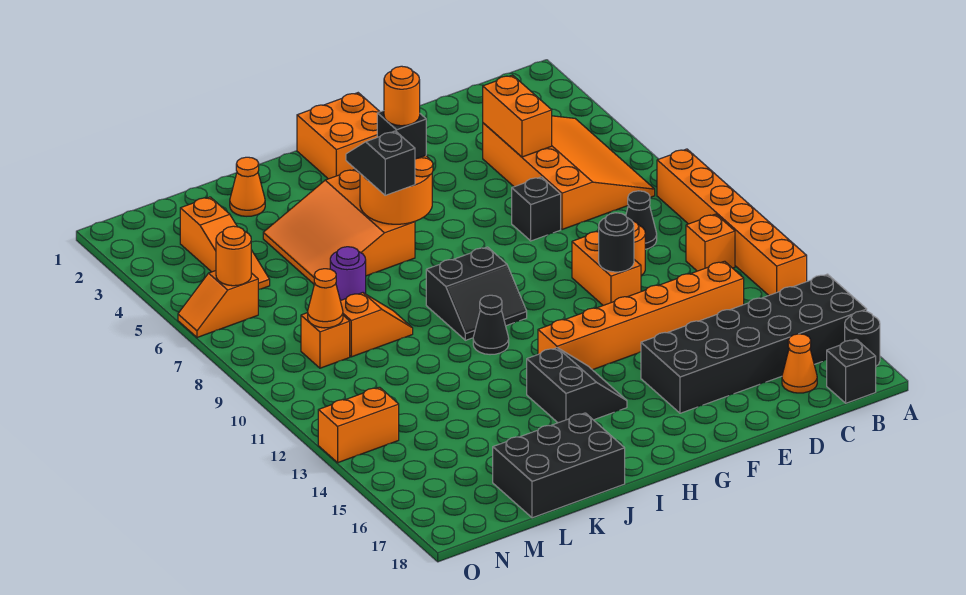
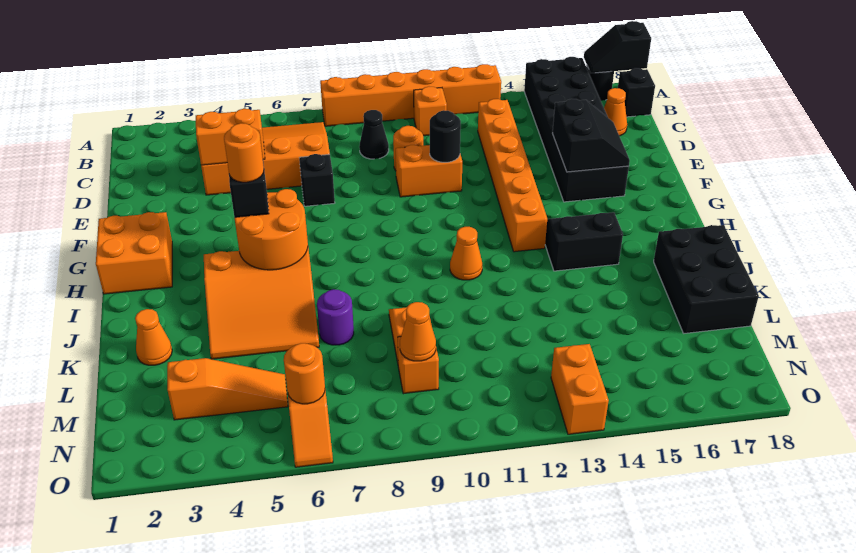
black 2x2 slope [426,247,527,340] -> black 2x2 slope moved to [552,99,630,172]
black 1x2 slope [346,131,415,195] -> black 1x2 slope moved to [584,21,651,73]
black 1x1 cone [473,295,509,355] -> orange 1x1 cone [450,227,482,280]

